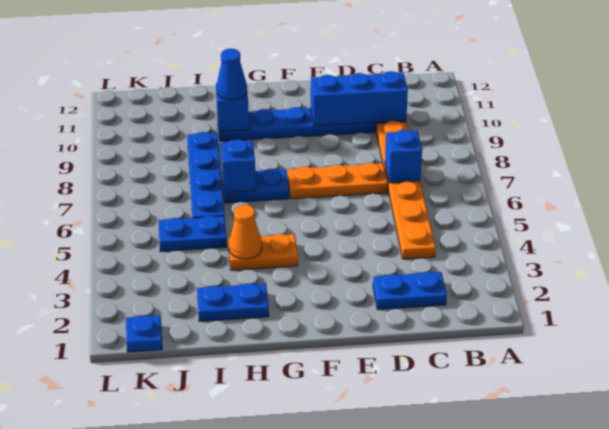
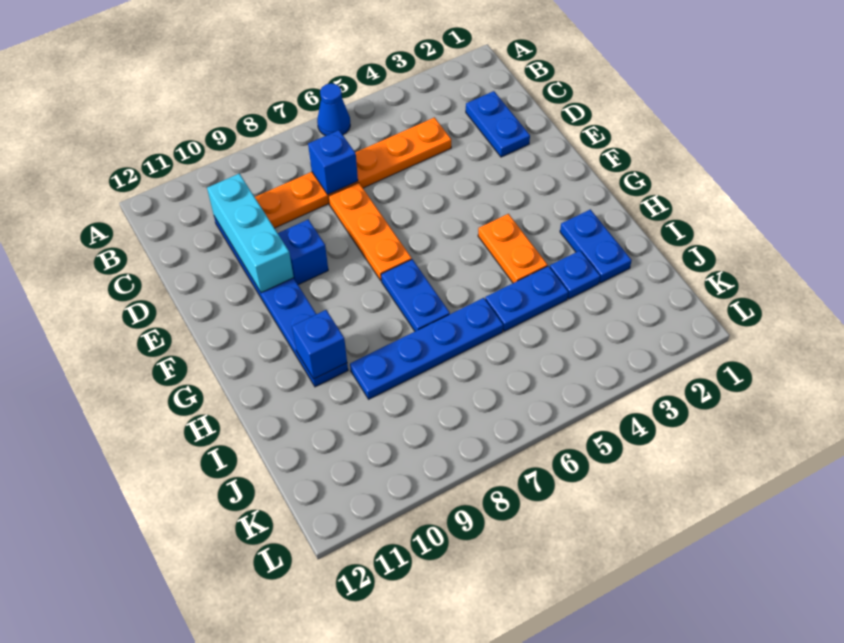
blue 1x3 brick [311,71,408,126] -> cyan 1x3 brick [207,174,294,293]
orange 1x1 cone [229,205,262,259] -> none
blue 1x1 brick [221,139,256,193] -> blue 1x1 brick moved to [278,219,328,285]
blue 1x1 cone [216,49,247,100] -> blue 1x1 cone moved to [317,83,350,136]
blue 1x2 plate [159,216,227,252] -> blue 1x2 plate turned to [485,266,568,331]
blue 1x1 plate [126,315,162,352] -> blue 1x1 plate moved to [550,251,600,299]

